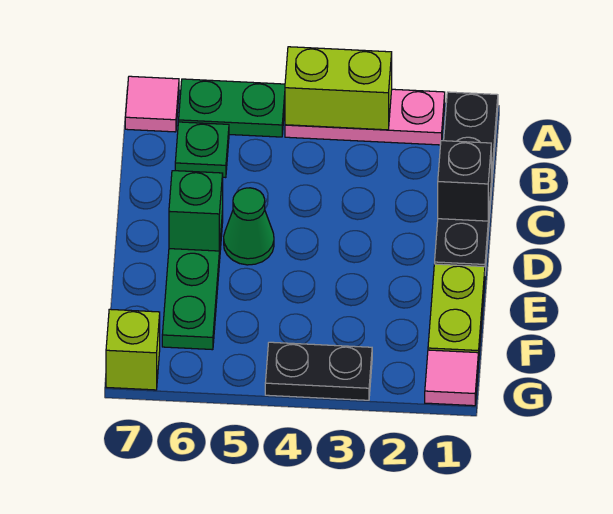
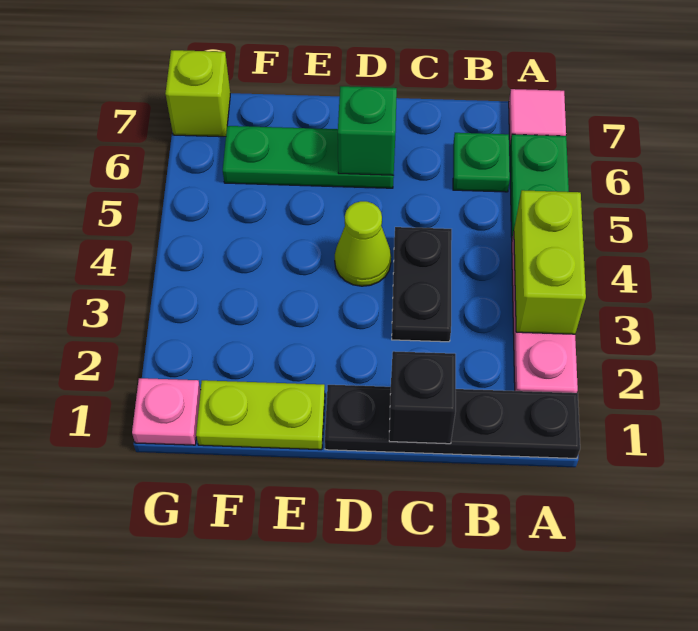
none -> lime 1x1 cone [335,201,391,286]
green 1x1 cone [224,188,274,265] -> none
pink 1x1 tile [425,350,478,406] -> pink 1x1 plate [132,378,201,445]
black 1x2 plate [265,342,372,400] -> black 1x2 plate moved to [392,227,452,342]

